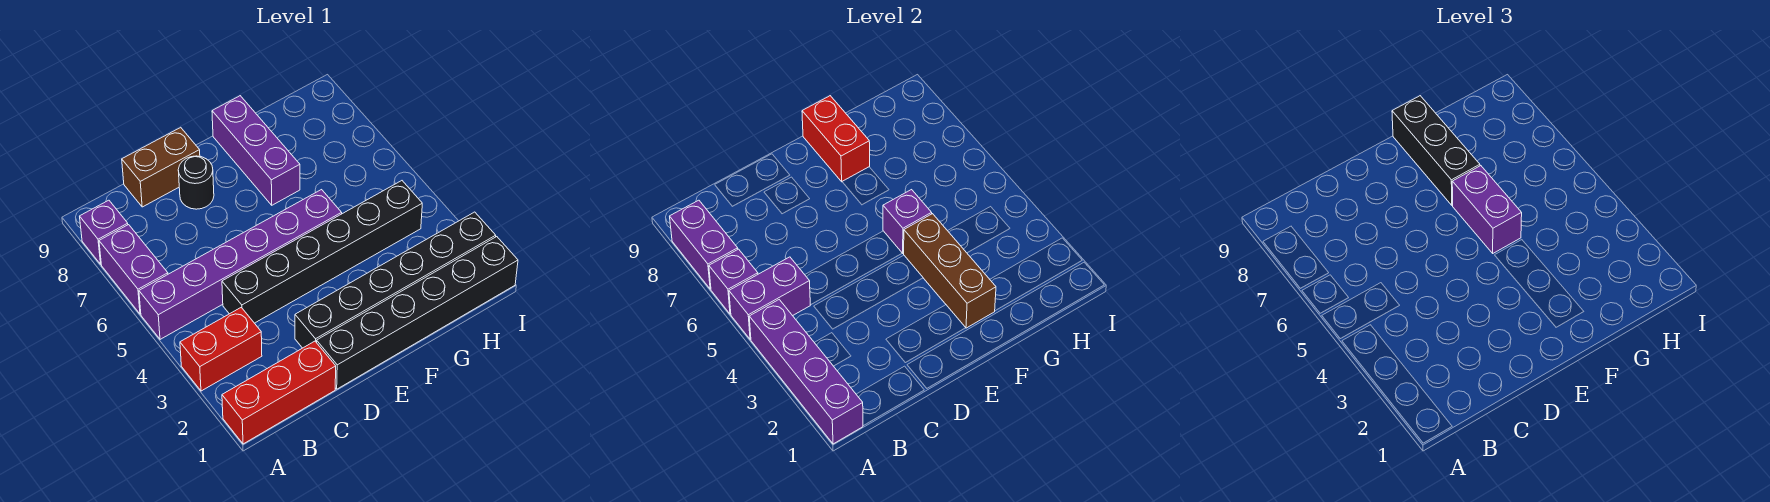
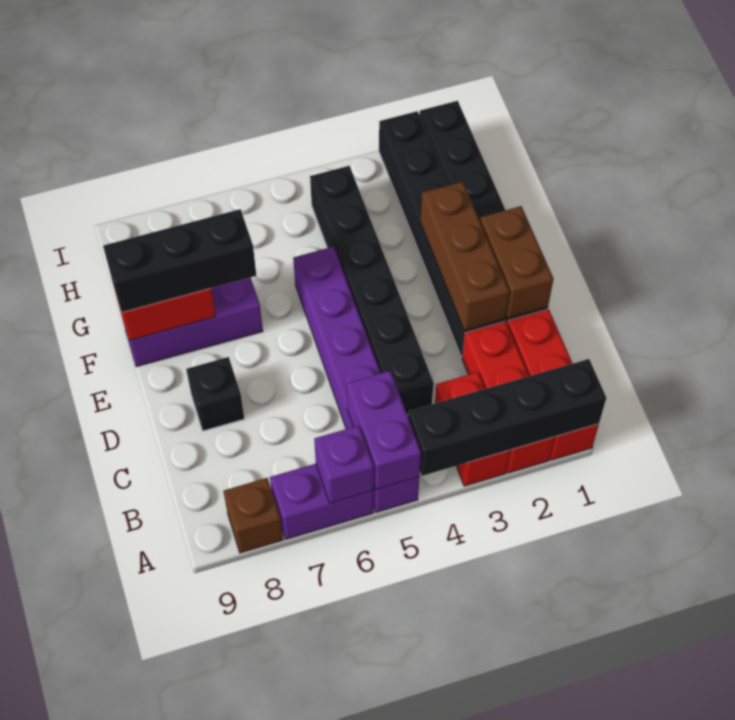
purple 1x4 brick [749,300,863,444] -> black 1x4 brick [408,359,606,476]
none -> red 1x3 brick [462,321,555,473]
purple 1x2 brick [670,200,738,289] -> none
purple 1x1 brick [80,200,128,264] -> brown 1x1 brick [223,478,283,553]
brown 1x2 brick [122,127,200,207] -> brown 1x2 brick moved to [480,206,553,318]
black 1x1 round brick [178,156,214,209] -> black 1x1 brick [186,357,244,431]
brown 1x3 brick [904,214,996,328] -> brown 1x3 brick turned to [420,182,509,331]
purple 1x1 brick [883,190,932,253] -> none
purple 1x2 brick [1452,166,1522,253] -> none

